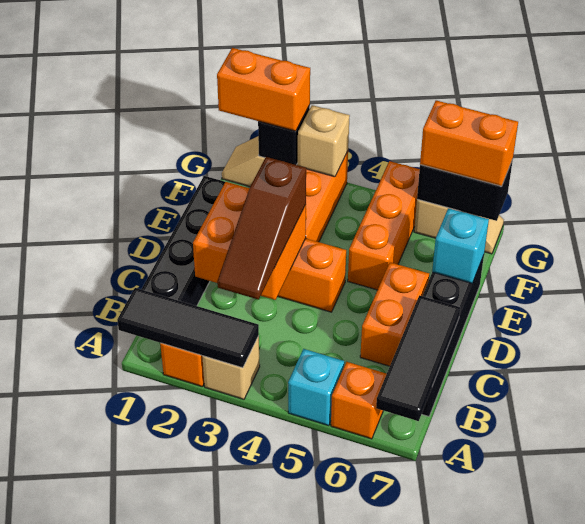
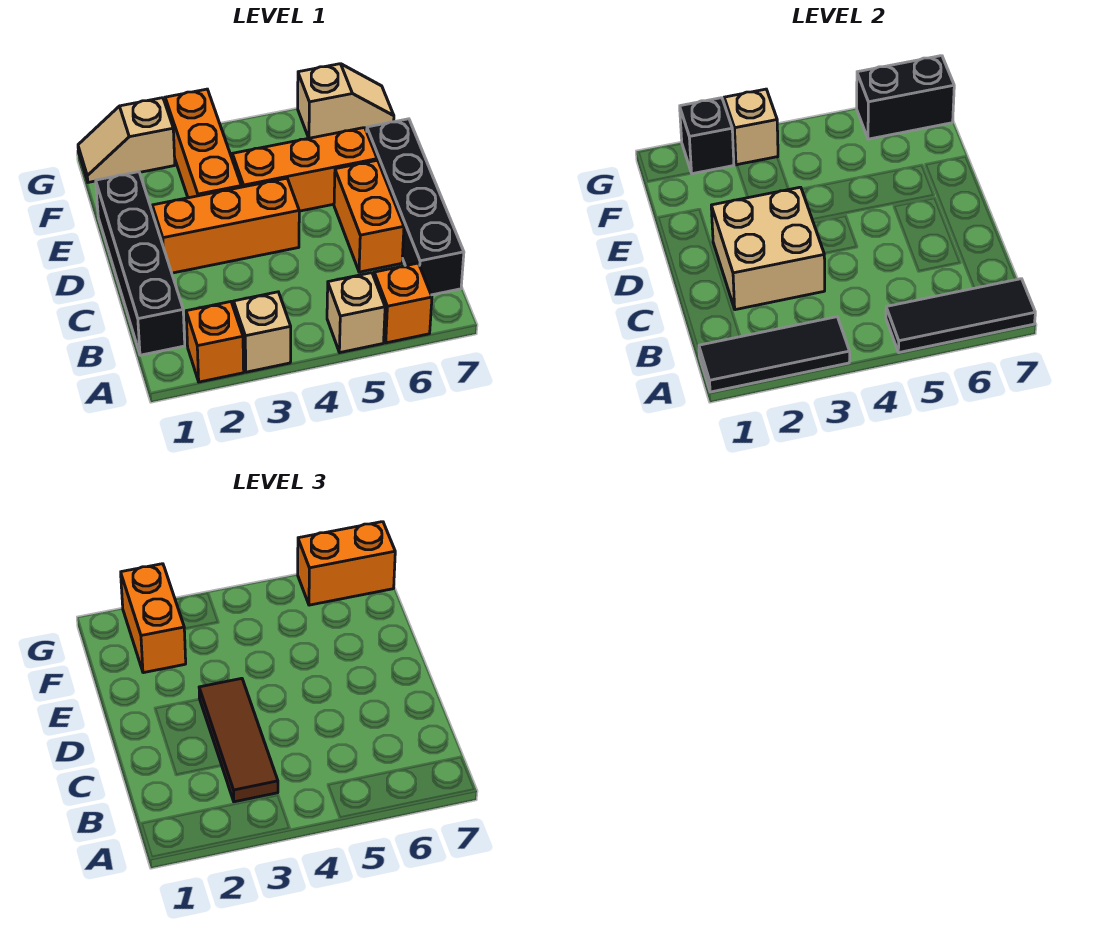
cyan 1x1 brick [288,349,344,426] -> tan 1x1 brick [327,273,385,352]
black 1x3 tile [376,295,460,421] -> black 1x3 tile turned to [886,279,1035,352]
brown 1x3 slope [217,157,306,300] -> brown 1x3 tile [199,678,278,802]
orange 2x2 brick [193,182,306,300] -> tan 2x2 brick [711,187,825,310]
orange 1x3 brick [348,161,420,290] -> orange 1x3 brick turned to [232,128,377,211]
cyan 1x1 brick [432,208,489,283] -> none
orange 1x2 brick [217,48,310,131] -> orange 1x2 brick turned to [121,564,186,673]

